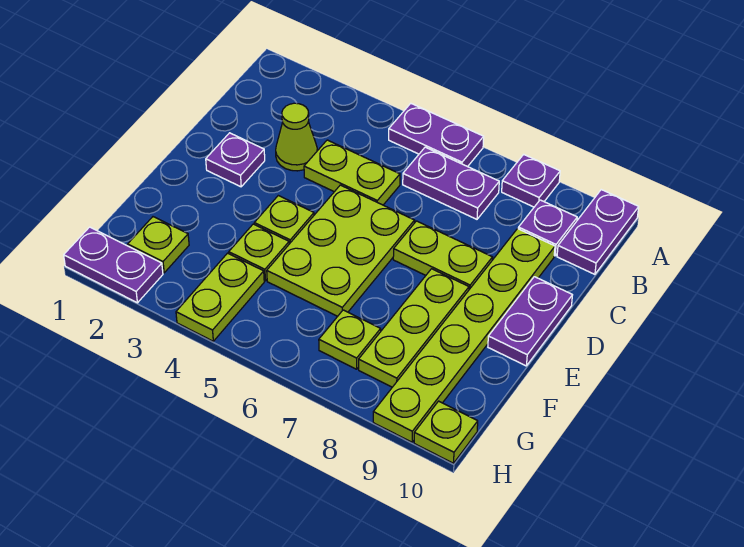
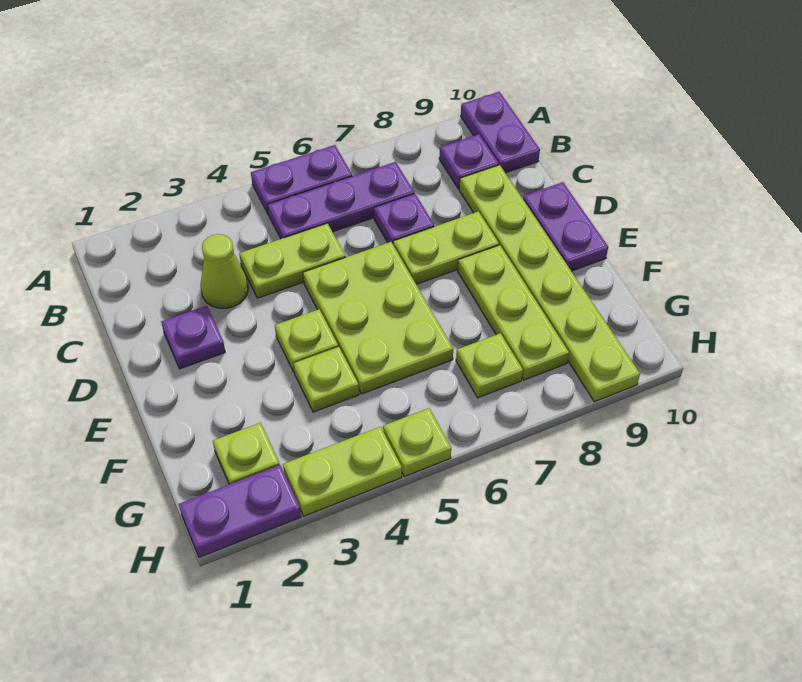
purple 1x1 plate [502,154,560,207] -> purple 1x1 plate moved to [374,194,434,244]
purple 1x2 plate [403,147,499,219] -> purple 1x3 plate [268,162,414,239]
lime 1x2 plate [176,253,264,341] -> lime 1x2 plate turned to [283,427,402,516]
lime 1x1 plate [414,401,478,463] -> lime 1x1 plate moved to [383,408,451,477]

